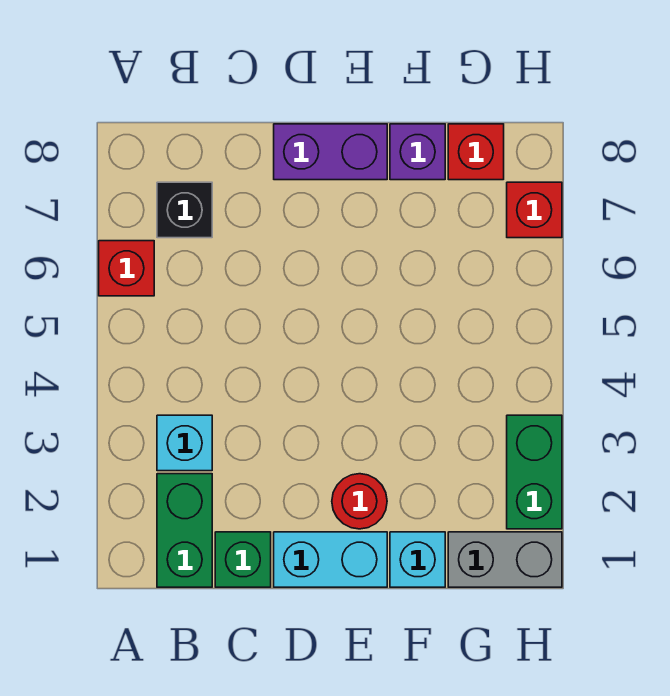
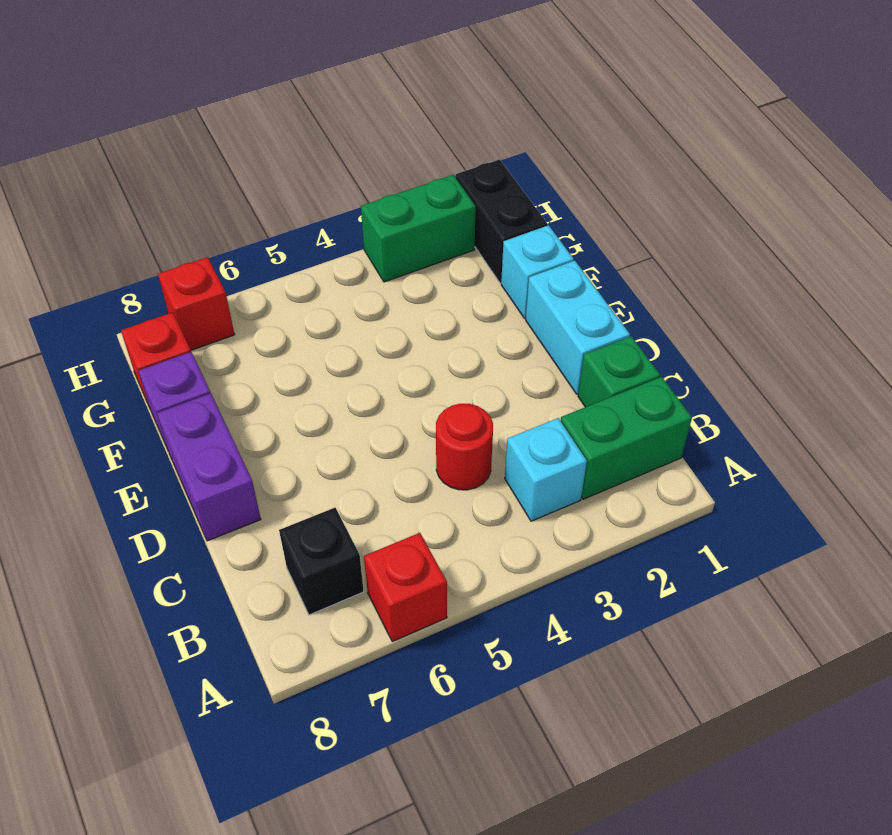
red 1x1 round brick [332,474,387,529] -> red 1x1 round brick moved to [436,404,493,490]
grey 1x2 brick [448,532,562,587] -> black 1x2 brick [456,160,547,283]

